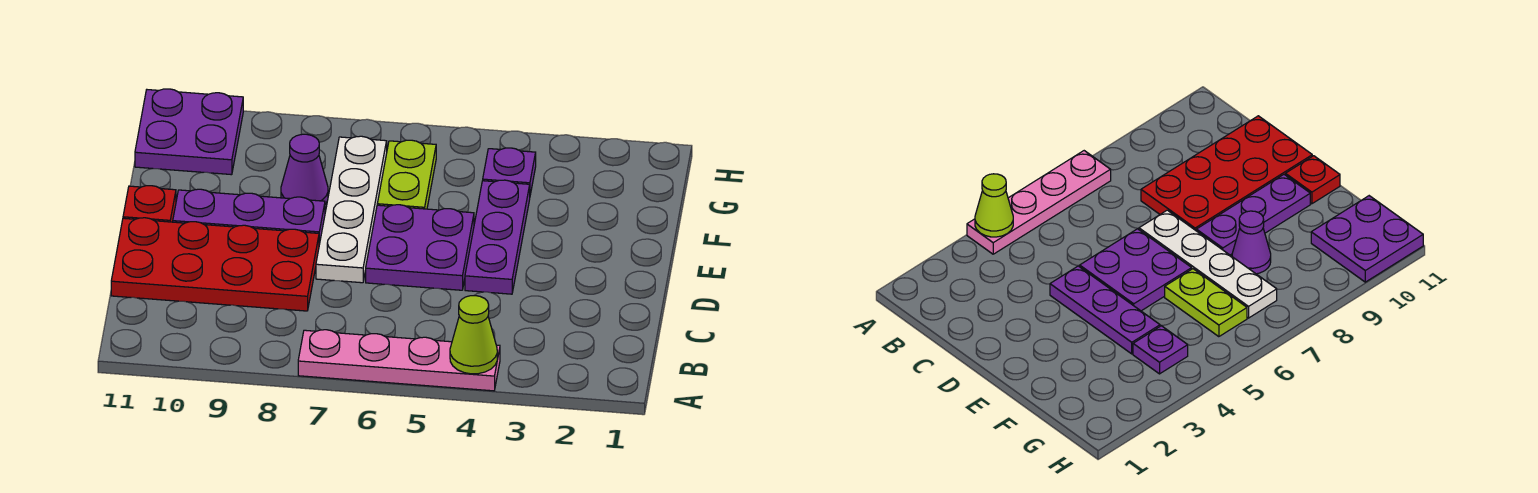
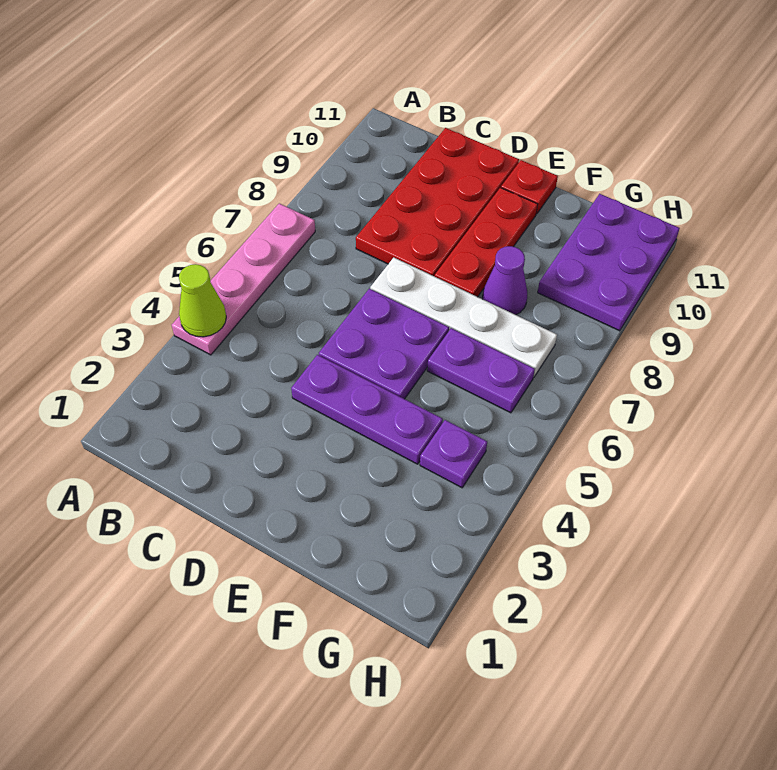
purple 1x3 plate [173,189,325,244] -> red 1x3 plate [435,188,538,297]
lime 1x2 plate [377,140,436,209] -> purple 1x2 plate [427,328,535,413]
purple 2x2 plate [135,89,243,175] -> purple 2x3 plate [538,194,680,331]

